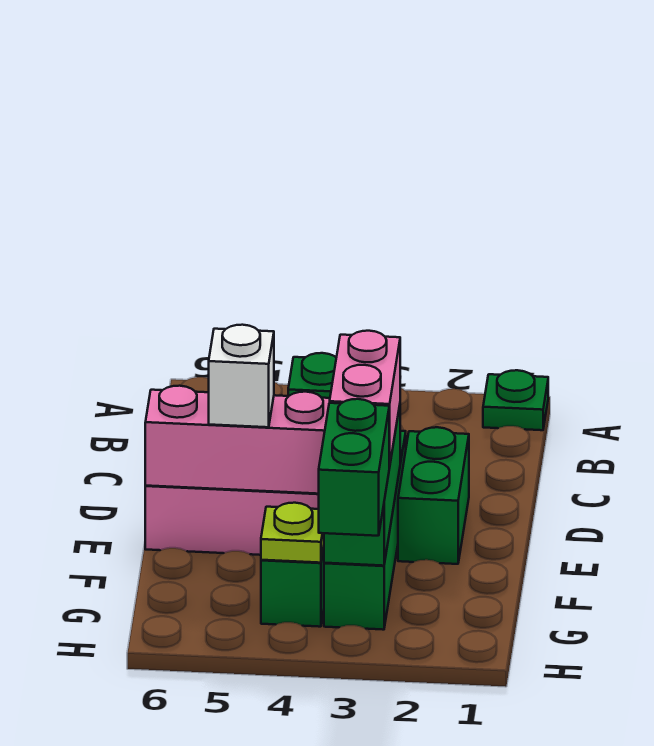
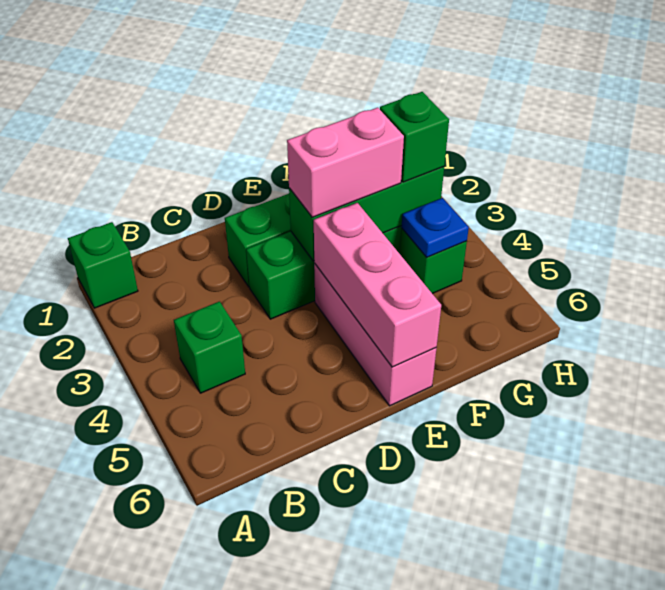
green 1x1 plate [483,370,548,430] -> green 1x1 brick [68,222,138,308]
white 1x1 brick [209,325,274,427] -> none
green 1x2 brick [319,399,389,536] -> green 1x1 brick [380,92,449,182]
lime 1x1 plate [261,503,324,563] -> blue 1x1 plate [401,198,469,257]

